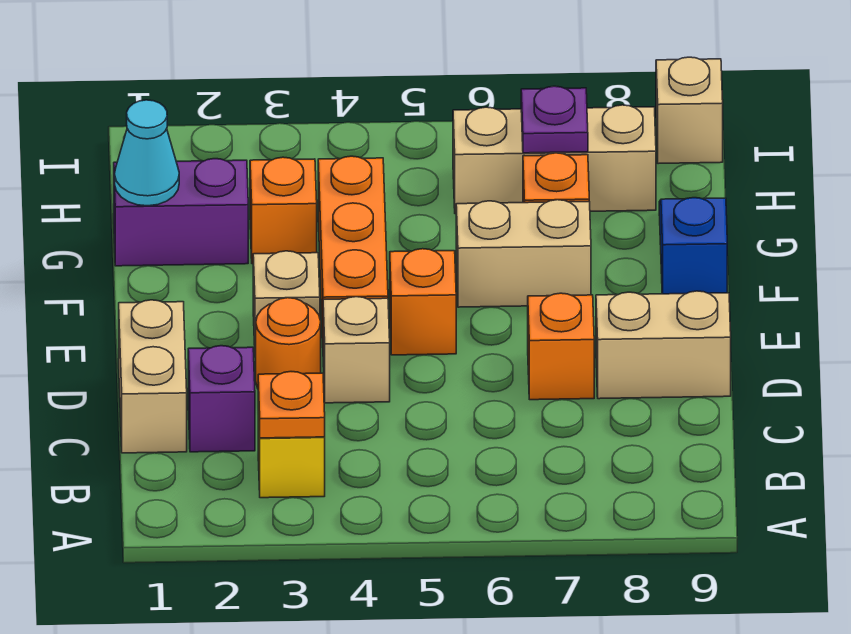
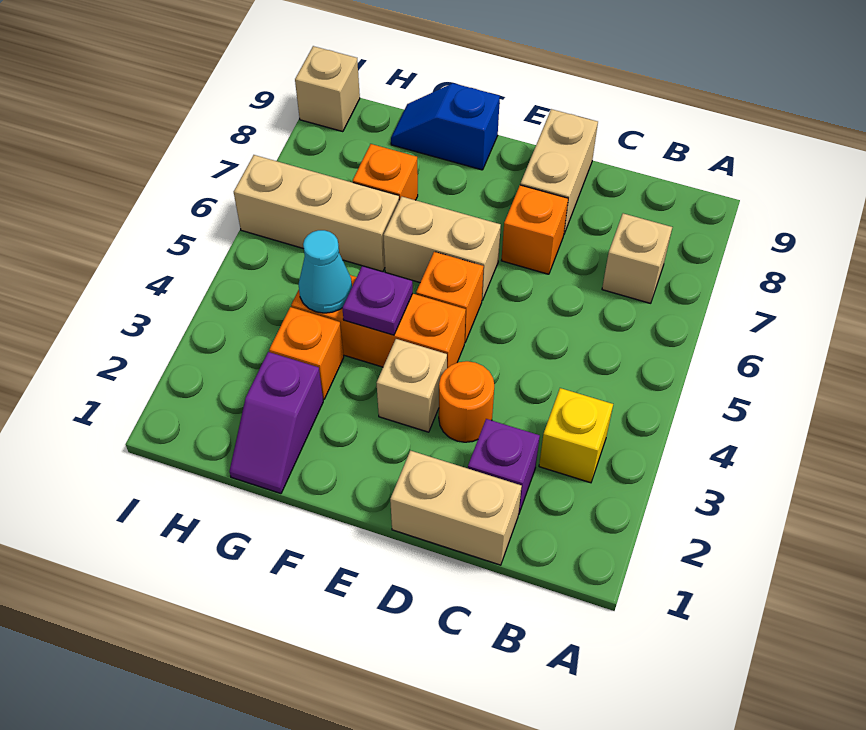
orange 1x1 plate [258,372,325,438] -> none
tan 1x1 brick [323,297,390,403] -> tan 1x1 brick moved to [602,213,672,303]
tan 1x2 brick [456,200,591,307] -> tan 1x2 brick turned to [384,197,501,300]
purple 1x2 brick [114,159,248,266] -> purple 1x2 slope [229,352,323,494]
cyan 1x1 cone [115,100,179,206] -> cyan 1x1 cone moved to [299,230,352,313]
tan 1x3 brick [453,105,656,214] -> tan 1x3 brick turned to [234,155,399,272]
purple 1x1 plate [521,86,588,153] -> purple 1x1 plate moved to [342,266,413,335]

